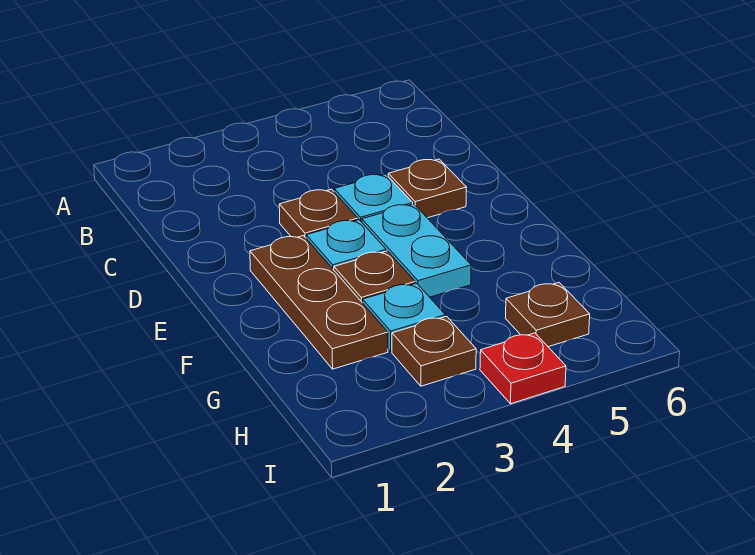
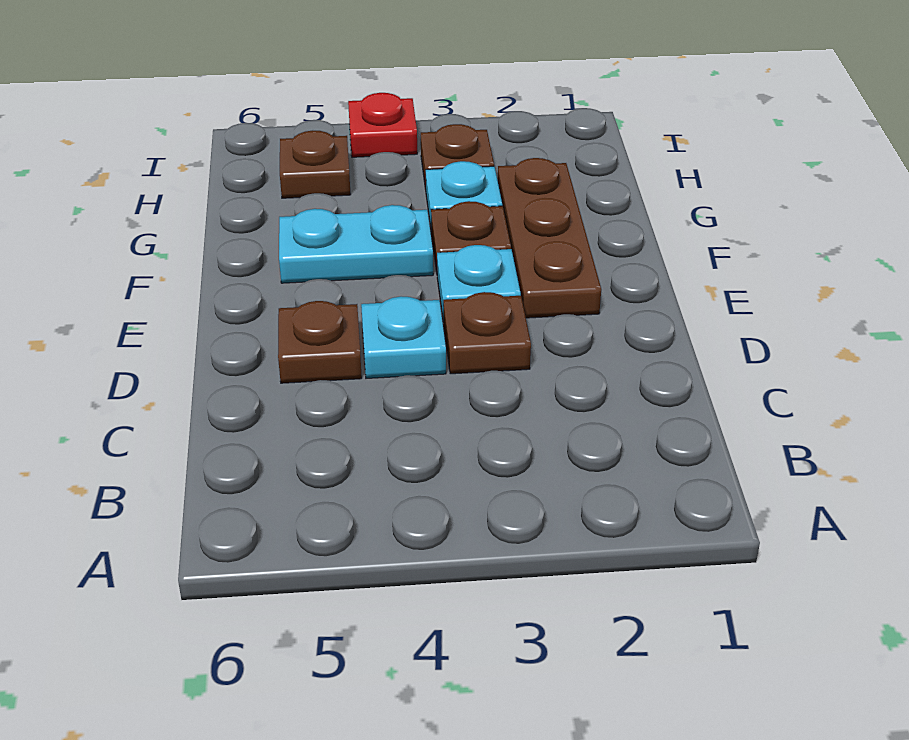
cyan 1x2 plate [362,204,471,297] -> cyan 1x2 plate turned to [279,205,433,283]

